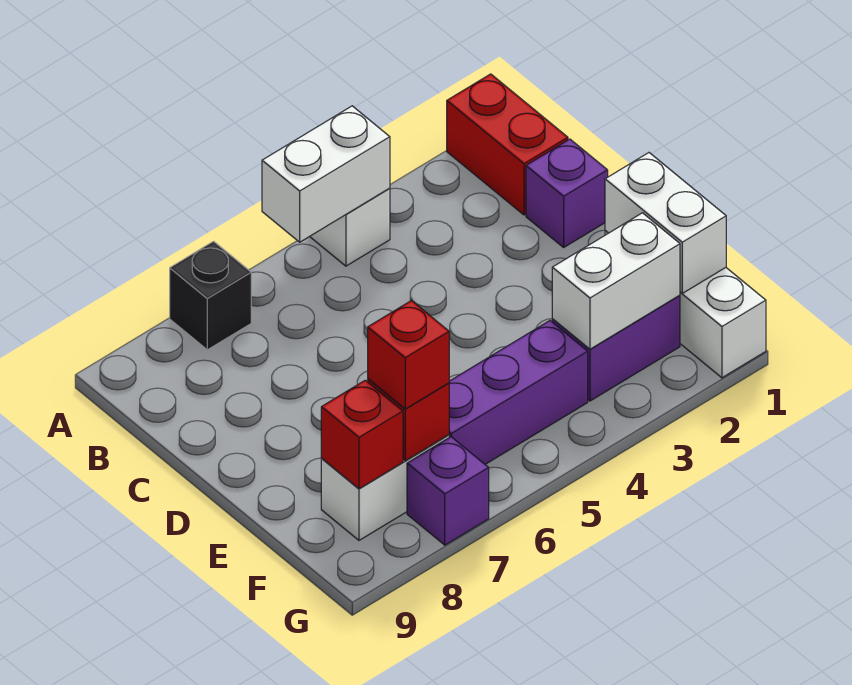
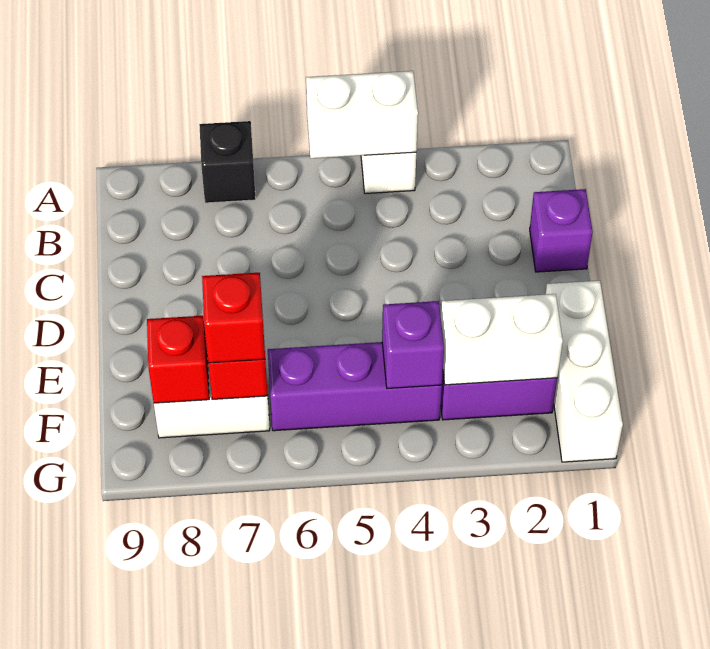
red 1x2 brick [447,74,568,215] -> none
white 1x2 brick [605,153,726,293] -> none
purple 1x1 brick [407,437,489,545] -> purple 1x1 brick moved to [382,301,444,388]

